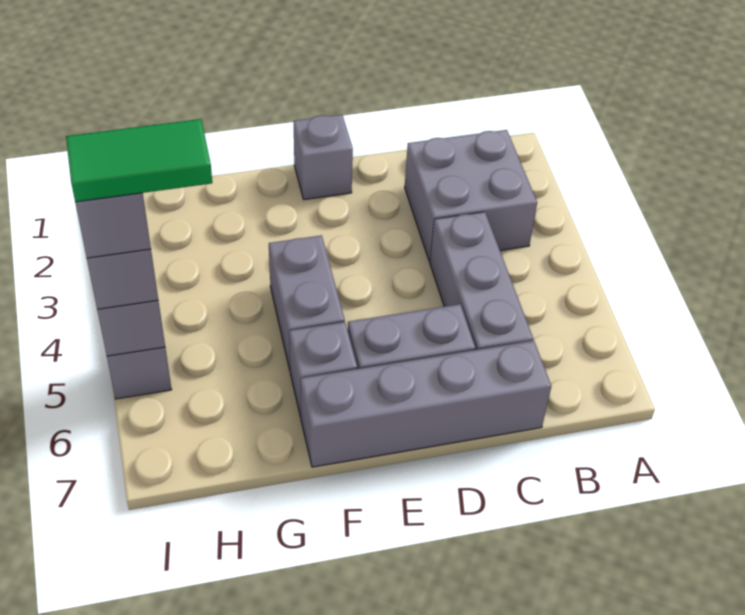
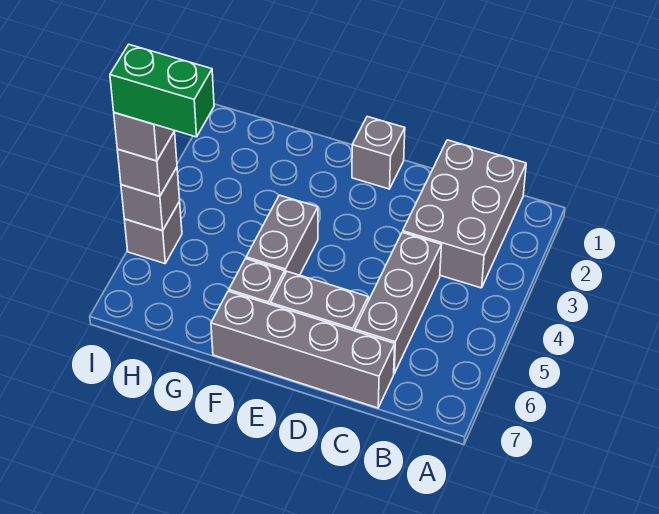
grey 2x2 brick [405,130,537,261] -> grey 2x3 brick [403,140,526,288]
green 1x2 tile [66,119,212,202] -> green 1x2 brick [110,44,214,137]

